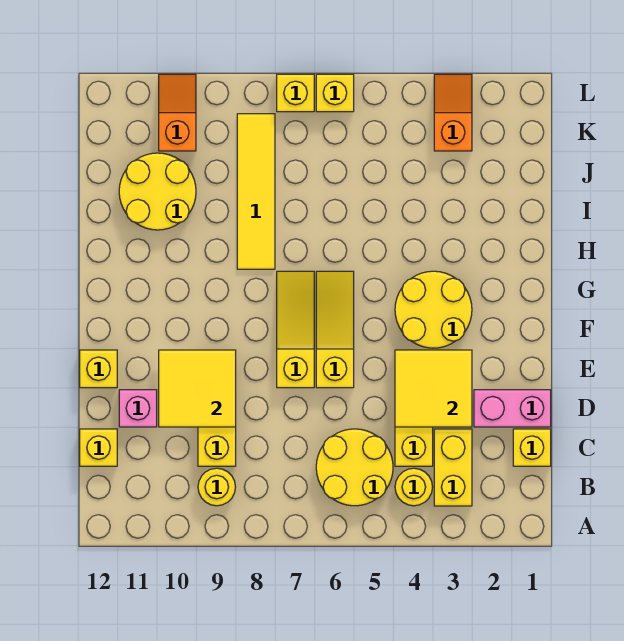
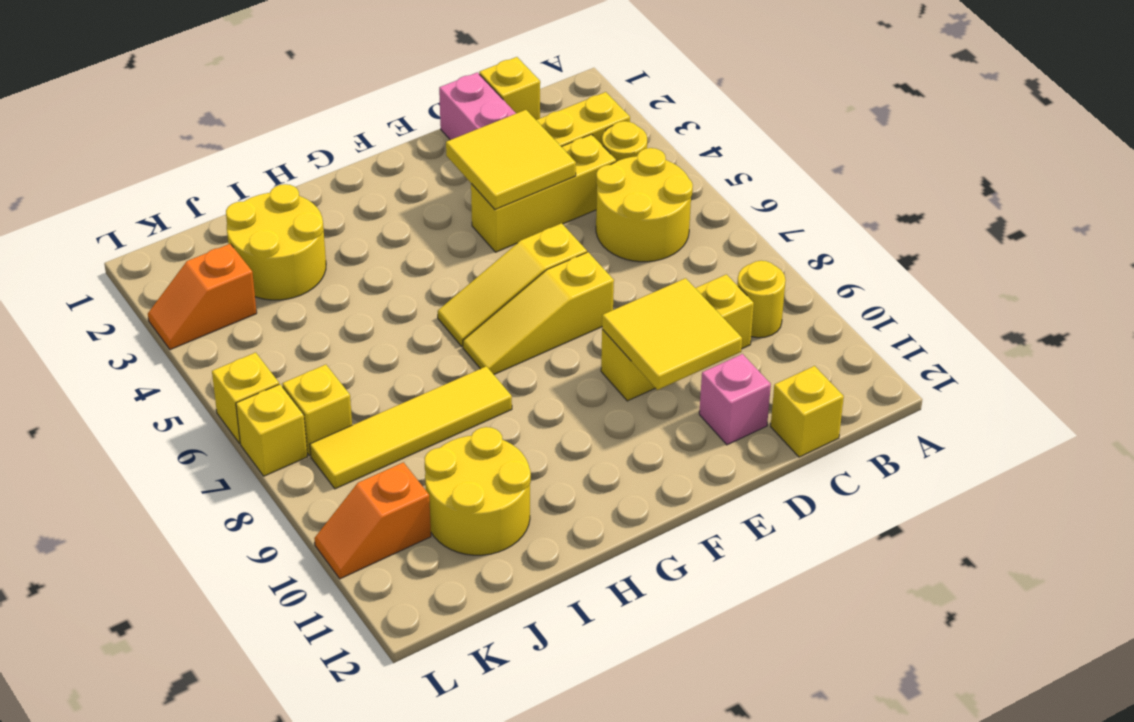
yellow 1x1 brick [80,350,117,388] -> yellow 1x1 brick moved to [282,365,352,456]
yellow 2x2 round brick [395,271,472,348] -> yellow 2x2 round brick moved to [226,184,326,300]

